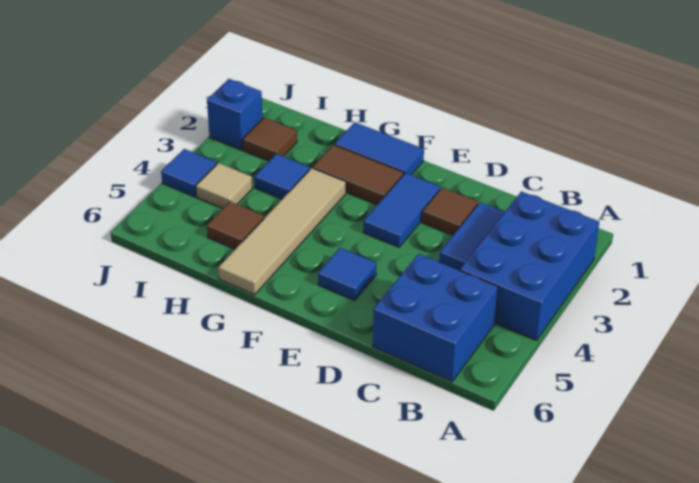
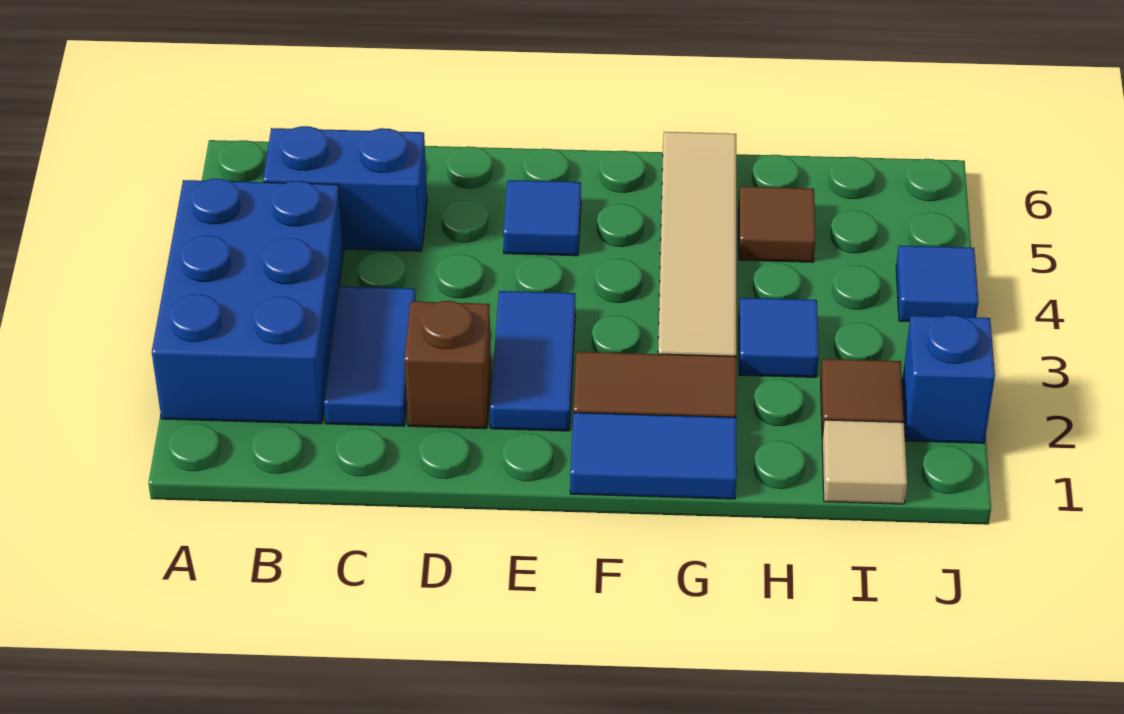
blue 2x2 brick [373,254,498,382] -> blue 1x2 brick [263,126,427,251]
brown 1x1 tile [422,188,478,235] -> brown 1x1 brick [405,301,491,429]
tan 1x1 tile [196,163,252,209] -> tan 1x1 tile moved to [822,420,907,504]

